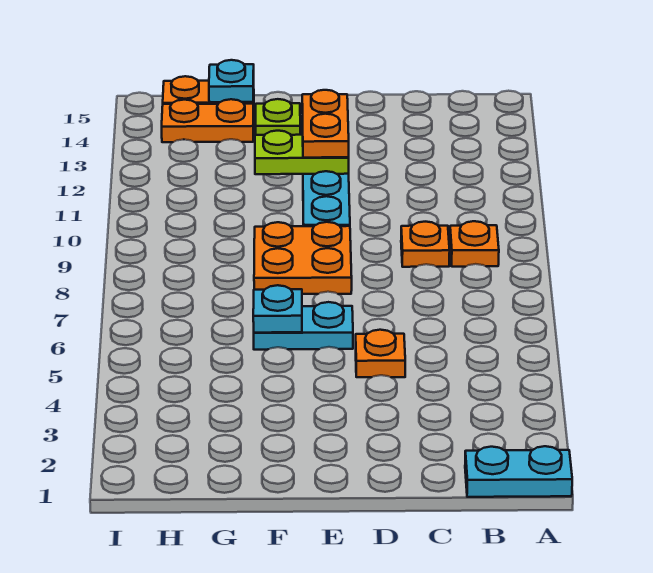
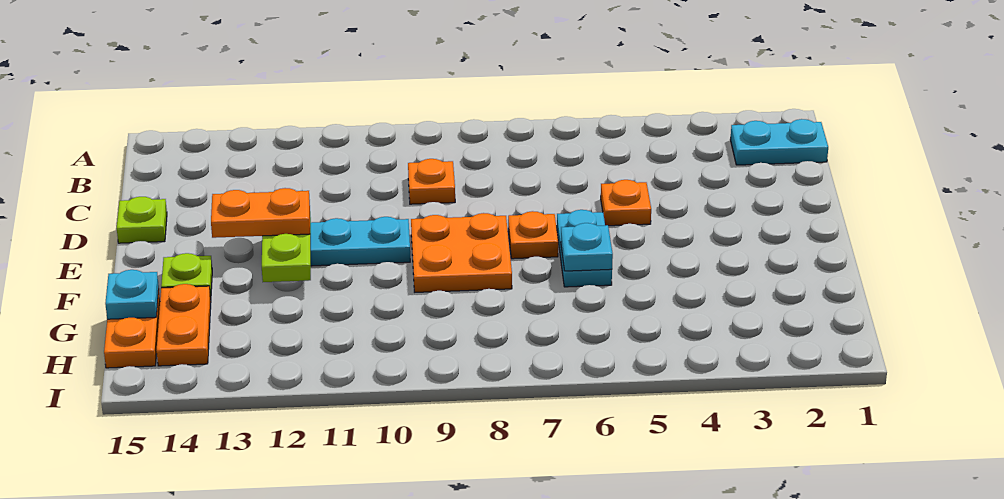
cyan 1x2 plate [465,446,572,497] -> cyan 1x2 plate turned to [730,119,828,165]
orange 1x1 plate [450,221,499,267] -> orange 1x1 plate moved to [508,211,558,259]
none -> lime 1x1 plate [117,197,167,243]

